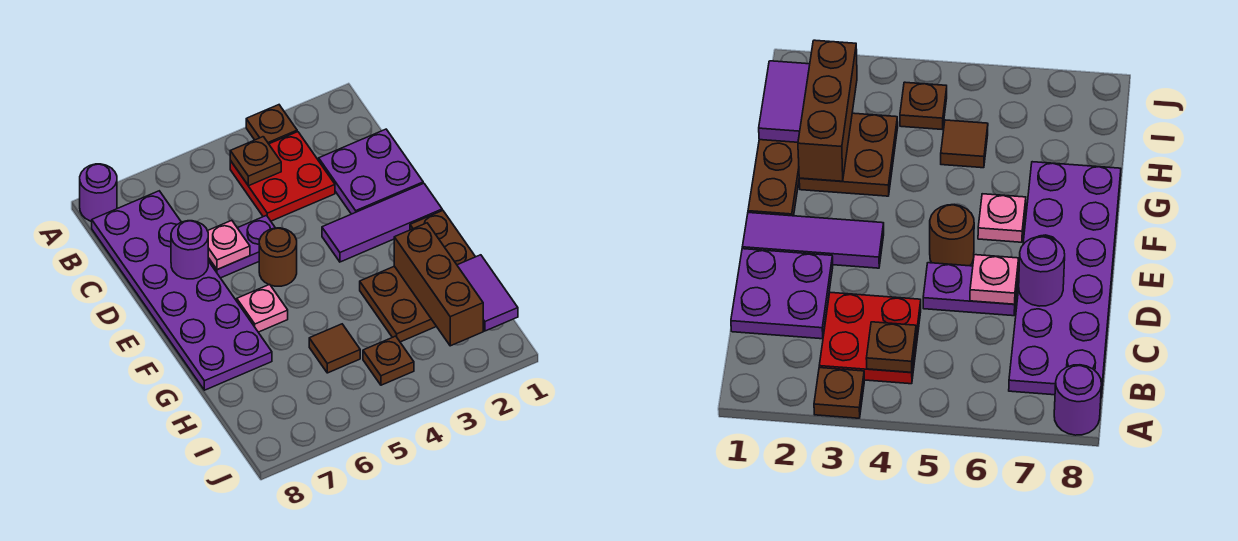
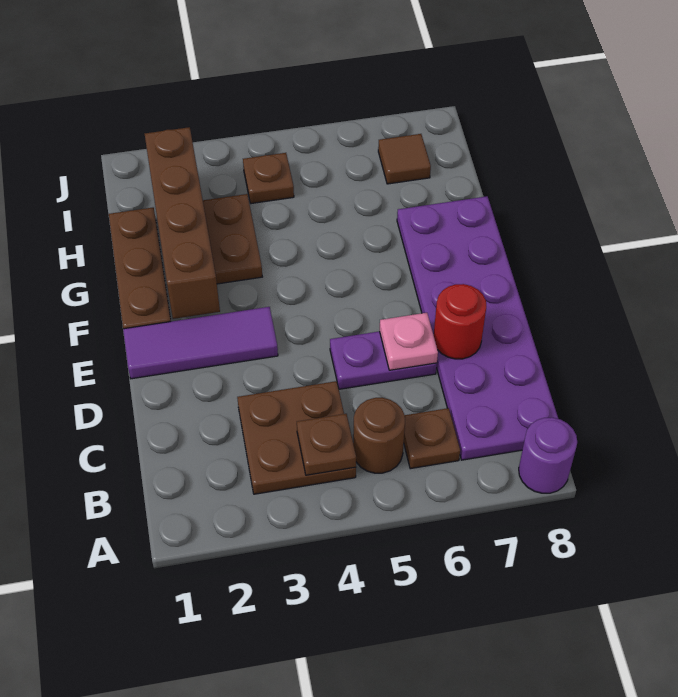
brown 1x1 plate [246,105,297,144] -> brown 1x1 plate moved to [404,408,460,469]
red 2x2 plate [230,132,335,221] -> brown 2x2 plate [237,381,356,494]
purple 2x2 plate [319,129,423,214] -> none
purple 1x1 round brick [171,221,208,279] -> red 1x1 round brick [434,284,486,359]
brown 1x1 round brick [259,228,297,286] -> brown 1x1 round brick moved to [353,398,405,473]
pink 1x1 plate [237,284,288,332] -> none
brown 1x3 brick [394,223,483,346] -> brown 1x4 brick [145,127,220,319]
purple 1x2 tile [457,255,518,331] -> none
brown 1x1 tile [309,324,360,373] -> brown 1x1 tile moved to [378,134,431,184]

